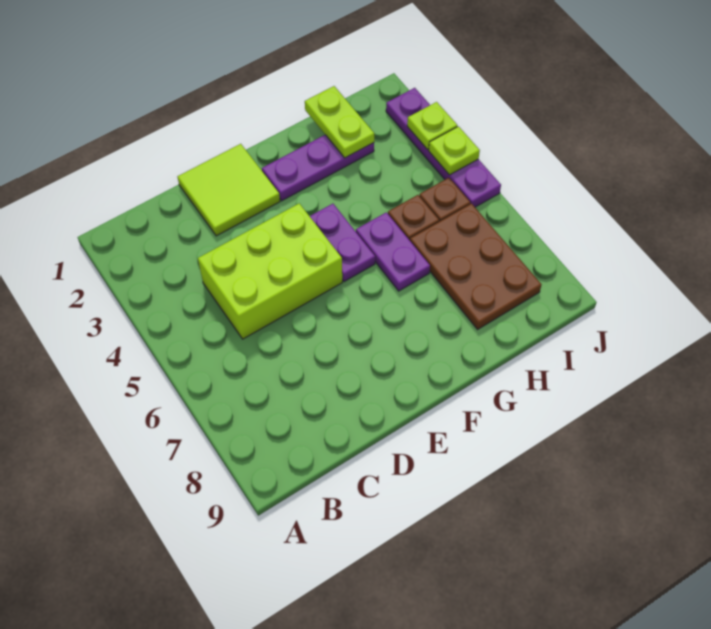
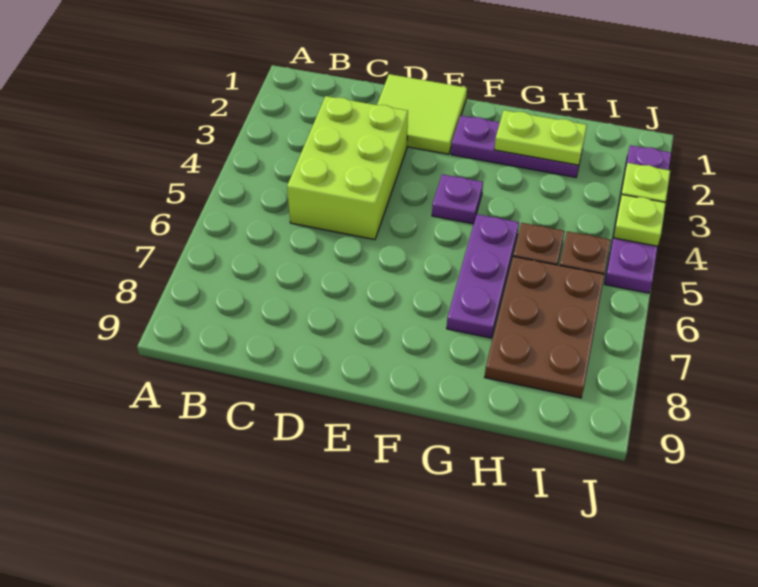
lime 2x3 brick [198,203,342,339] -> lime 2x3 brick turned to [287,96,408,240]
purple 1x2 plate [310,204,375,282] -> purple 1x1 plate [432,174,483,224]
purple 1x2 plate [356,212,430,291] -> purple 1x3 plate [447,214,519,338]
lime 1x2 plate [305,86,374,158] -> lime 1x2 plate turned to [494,110,587,165]

